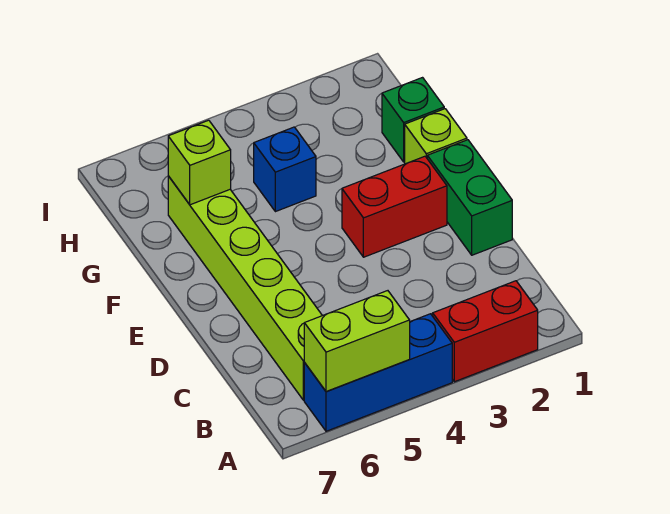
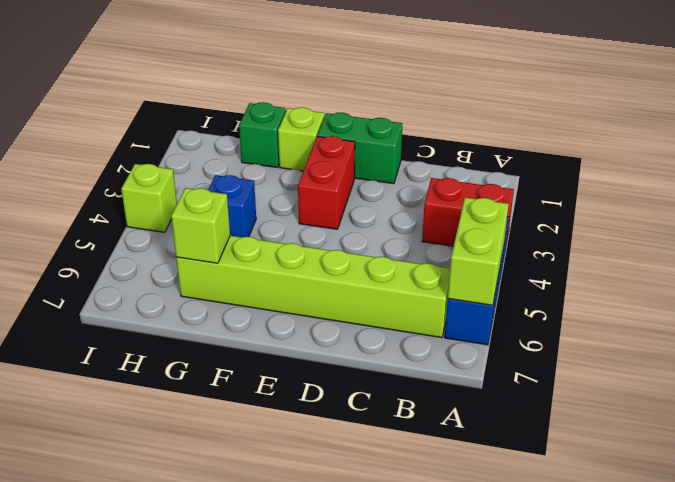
red 1x2 brick [433,281,538,382] -> red 1x2 brick turned to [422,178,514,248]
none -> lime 1x1 brick [121,164,177,232]

